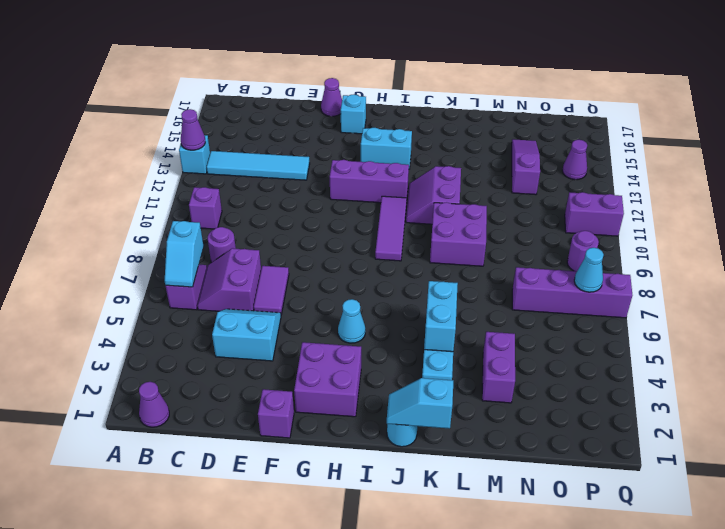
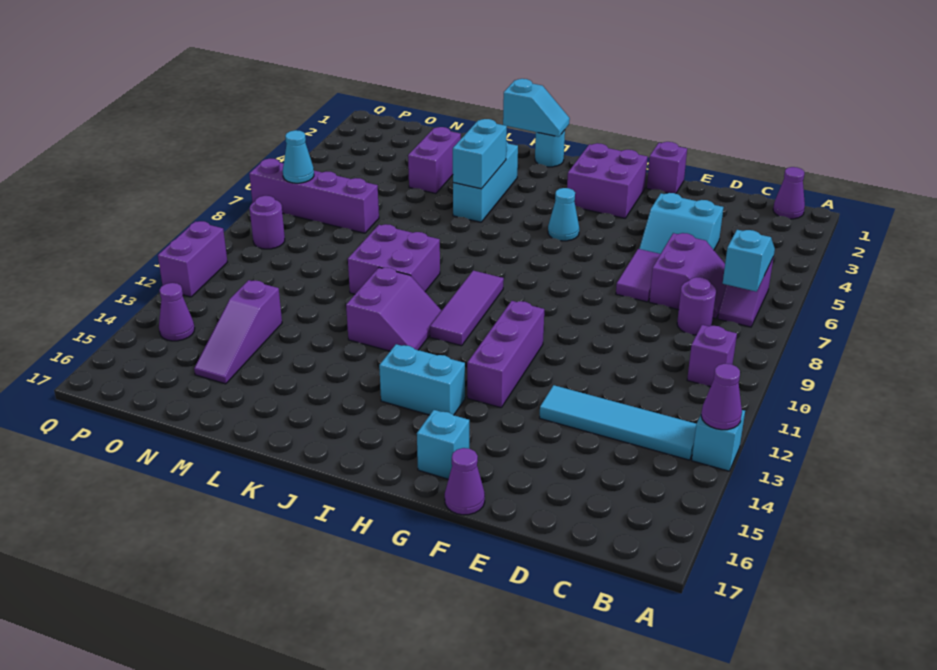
purple 1x3 brick [330,160,409,203] -> purple 1x3 brick turned to [467,301,544,408]
purple 1x2 brick [565,192,624,236] -> purple 1x2 brick turned to [158,221,227,297]

